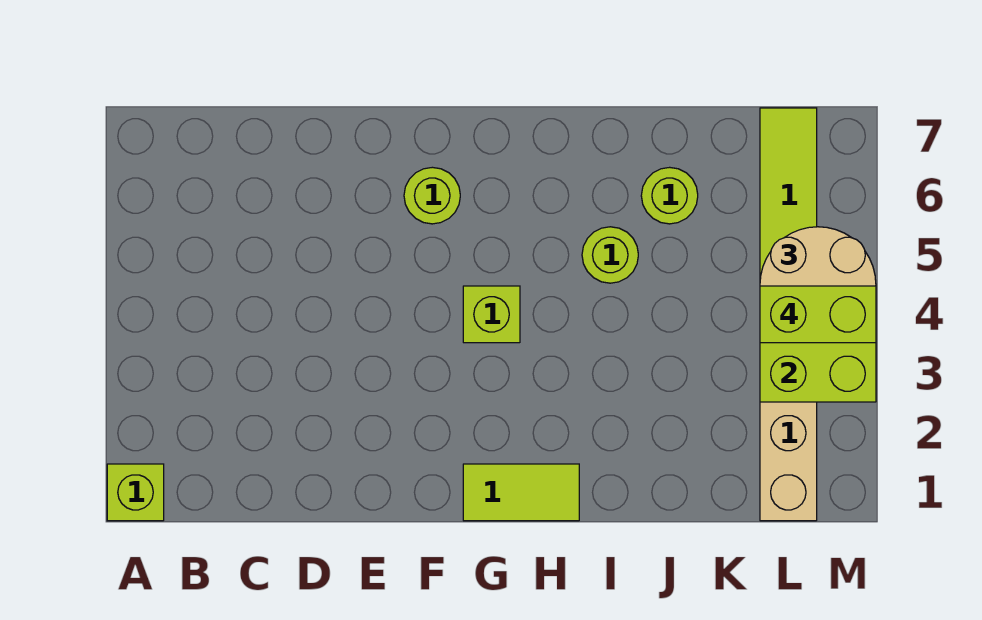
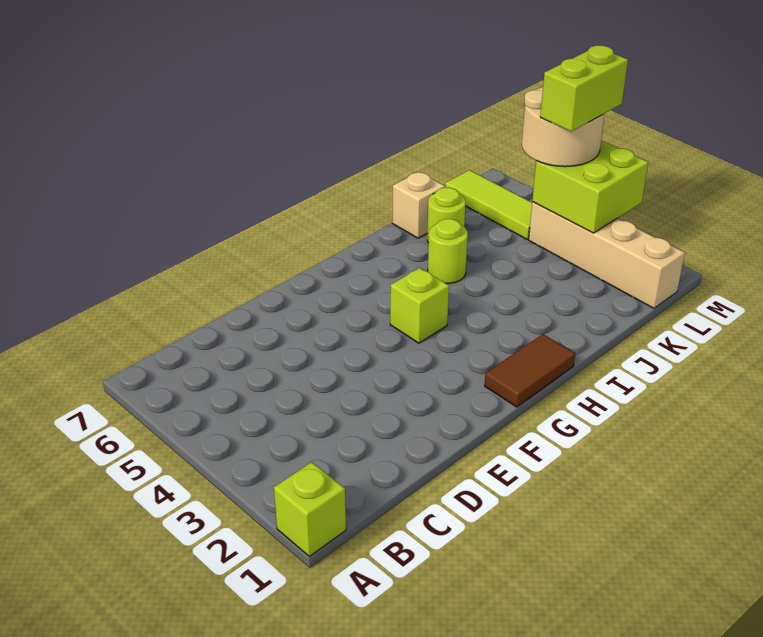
lime 1x1 round brick [404,167,460,224] -> none
lime 1x2 tile [463,464,579,521] -> brown 1x2 tile [485,334,575,407]
none -> tan 1x1 brick [392,172,445,238]

